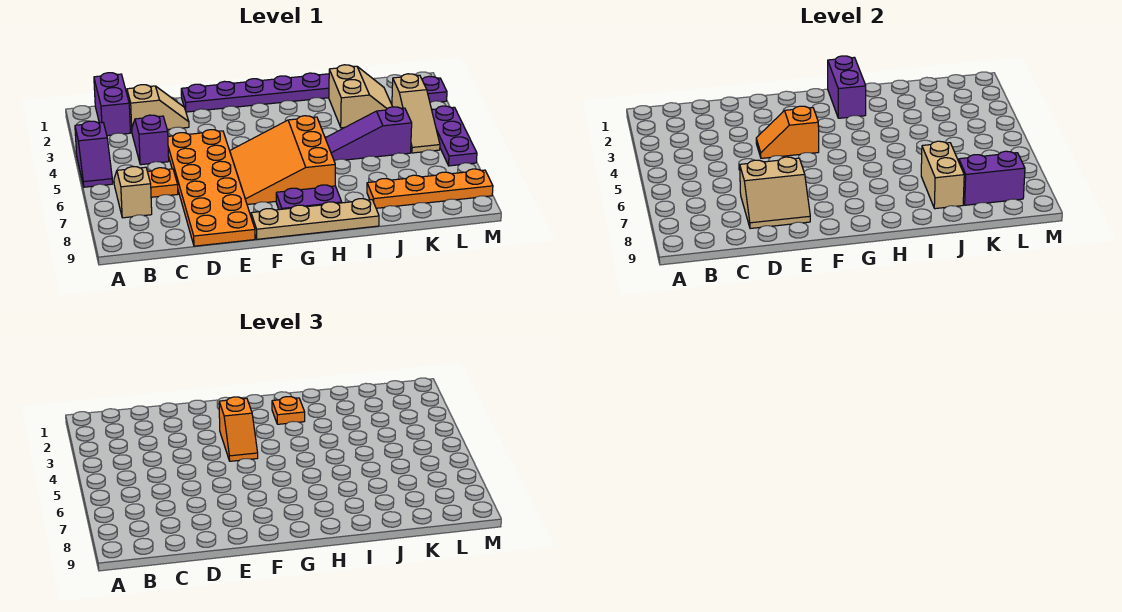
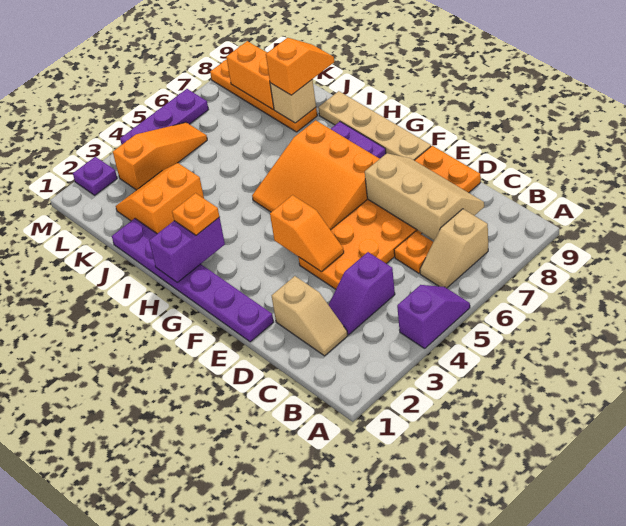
purple 1x2 brick [94,73,130,136] -> none
tan 1x2 slope [127,85,189,132] -> tan 1x2 slope turned to [272,276,348,356]
tan 2x2 slope [740,157,810,229] -> tan 2x3 slope [365,153,484,240]
orange 1x2 slope [219,397,258,461] -> orange 1x2 slope moved to [266,38,334,95]
orange 3x3 slope [230,116,335,205] -> orange 3x3 slope turned to [252,120,379,230]
purple 1x3 slope [325,107,412,161] -> none
tan 2x2 slope [329,65,392,128] -> orange 2x2 slope [116,163,204,234]
tan 1x2 brick [921,141,964,209] -> tan 1x1 brick [270,80,316,123]
purple 1x2 brick [959,151,1025,205] -> orange 1x2 brick [226,41,274,109]
tan 1x3 slope [392,74,440,153] -> orange 1x3 slope [113,122,207,190]

